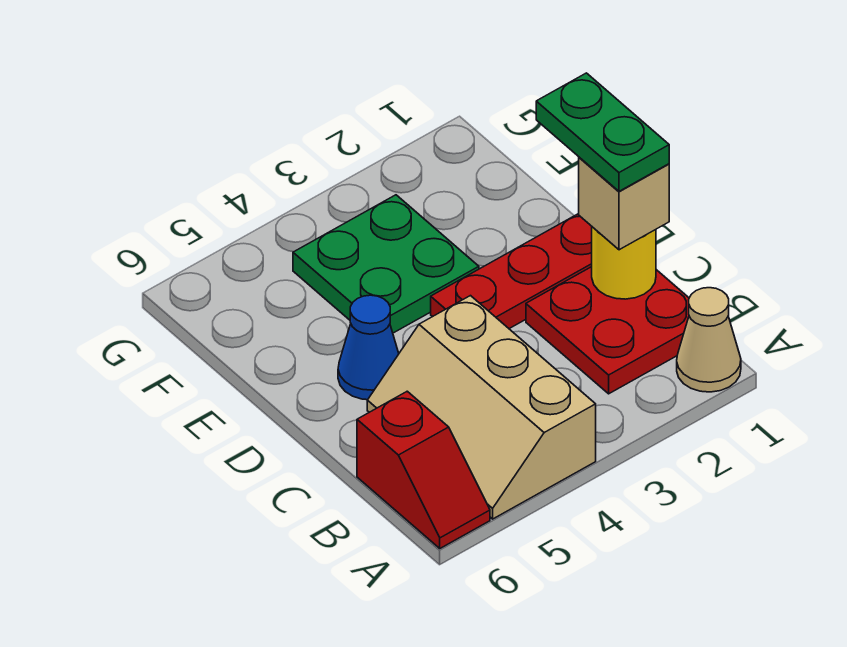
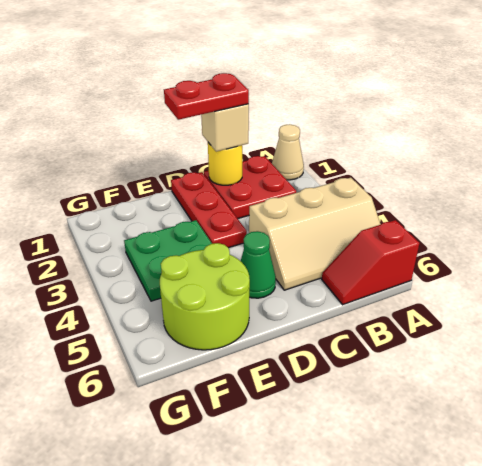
red 1x2 slope [357,391,490,548] -> red 1x2 slope turned to [322,220,419,305]
green 1x2 plate [536,73,669,191] -> red 1x2 plate [164,73,249,120]
blue 1x1 cone [338,295,399,400] -> green 1x1 cone [241,231,276,298]
none -> lime 2x2 round brick [160,243,250,350]

